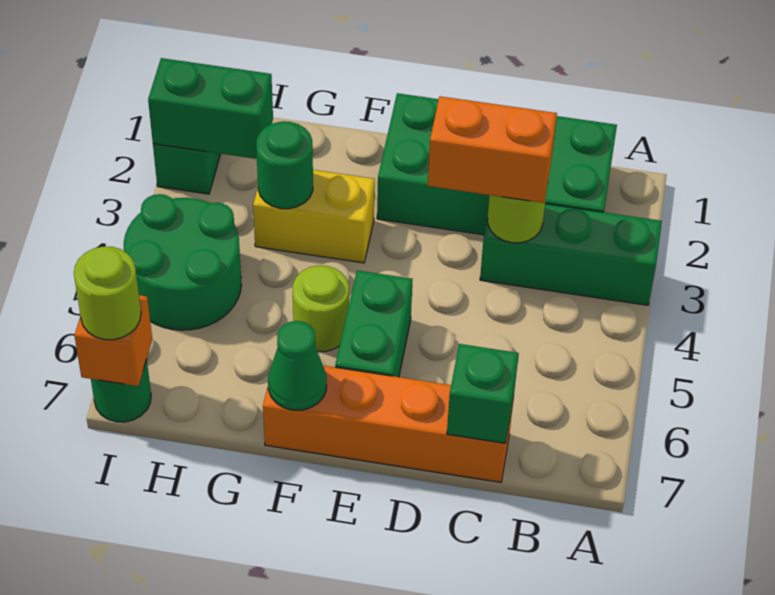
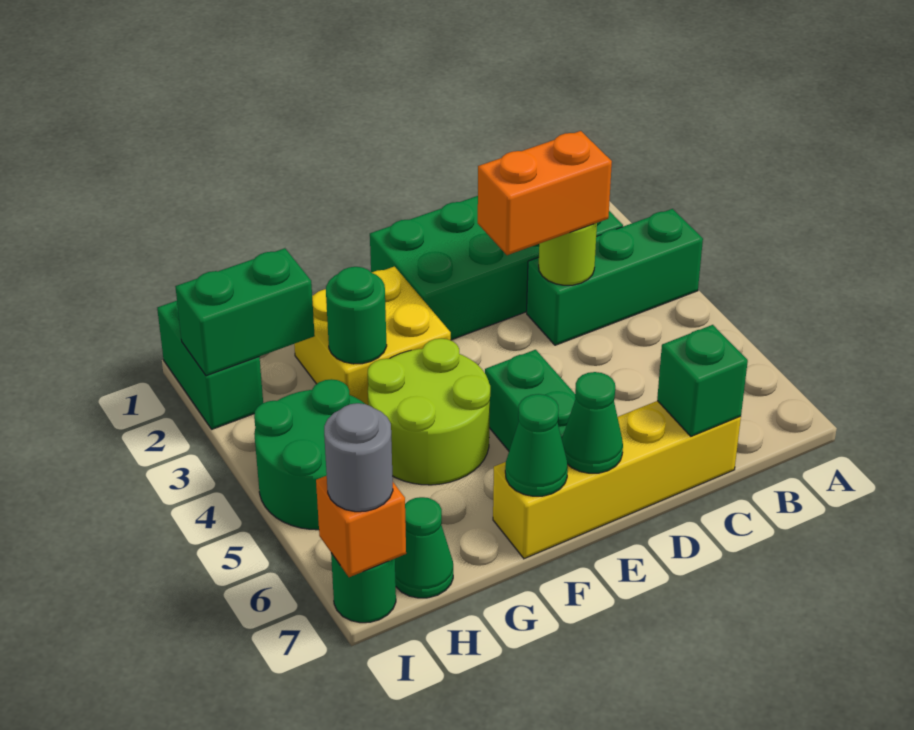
orange 1x4 brick [263,366,514,482] -> yellow 1x4 brick [493,401,741,559]
none -> green 1x1 cone [562,372,623,473]
yellow 1x2 brick [253,170,375,263] -> yellow 2x2 brick [294,267,451,405]
lime 1x1 round brick [293,266,349,352] -> lime 2x2 round brick [368,338,490,485]
none -> green 1x1 cone [395,497,453,598]
lime 1x1 round brick [74,247,141,340] -> grey 1x1 round brick [324,403,393,512]

